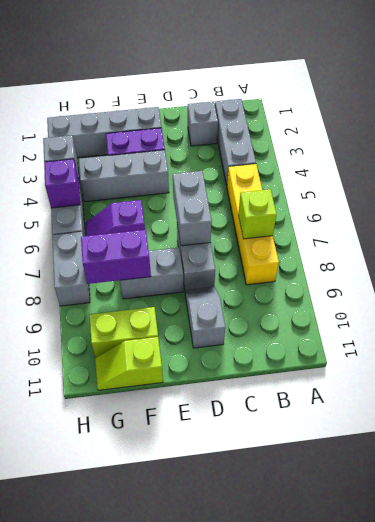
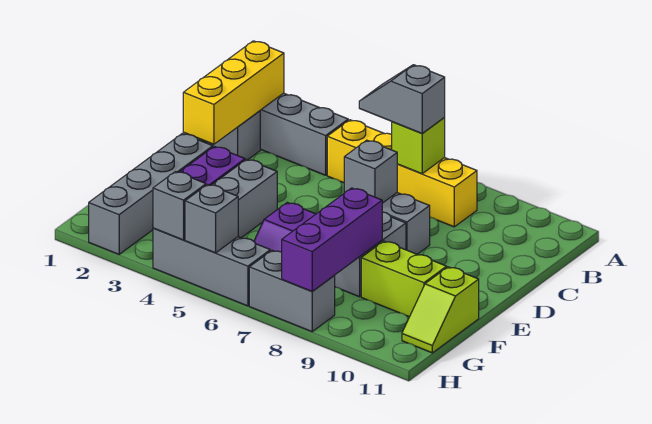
none -> yellow 1x3 brick [183,41,284,144]
grey 1x2 brick [173,171,212,246] -> grey 1x1 brick [344,140,397,203]
grey 1x2 slope [185,286,225,348] -> grey 1x2 slope moved to [359,65,445,133]
purple 1x2 brick [81,230,151,284] -> purple 1x3 brick [282,188,382,291]
lime 1x2 brick [90,307,158,358] -> lime 1x2 brick turned to [361,241,447,317]
purple 1x1 brick [44,159,80,208] -> grey 1x1 brick [185,184,238,253]

